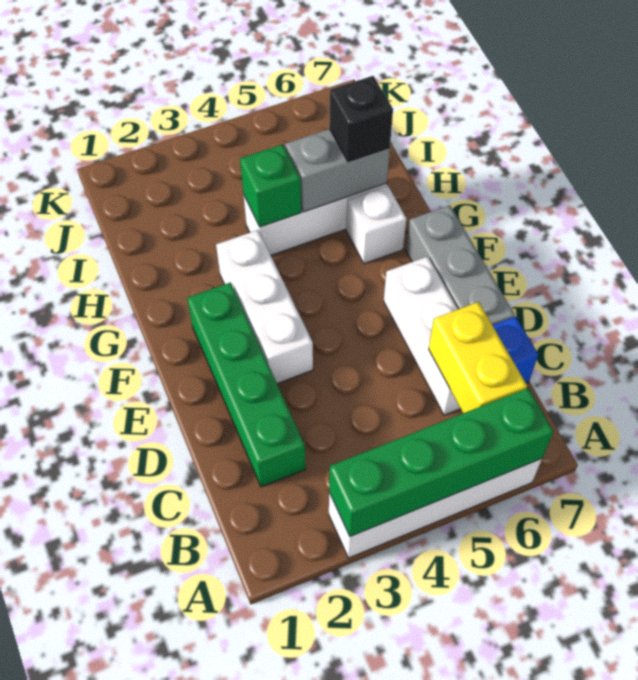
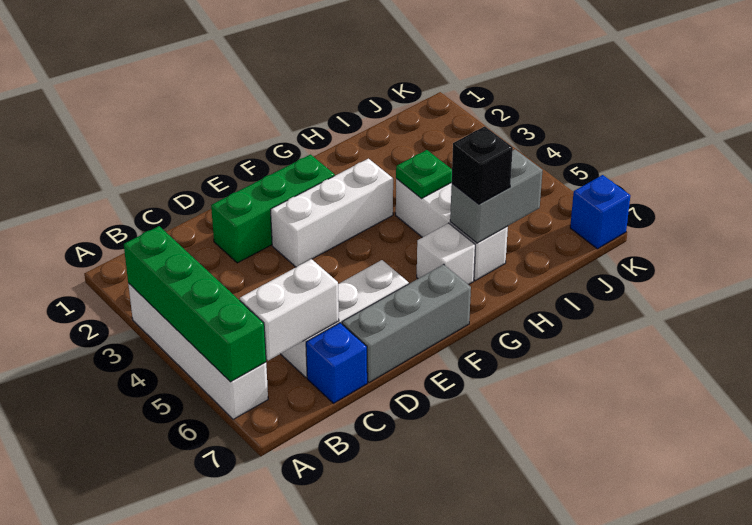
yellow 1x2 brick [429,302,527,413] -> white 1x2 brick [240,259,339,361]
green 1x4 brick [187,282,306,487] -> green 1x3 brick [211,155,335,263]
green 1x1 brick [240,144,301,227] -> green 1x1 plate [396,150,452,199]
grey 1x2 brick [285,129,390,212] -> grey 1x2 brick turned to [450,149,543,243]
none -> blue 1x1 brick [570,175,630,249]

